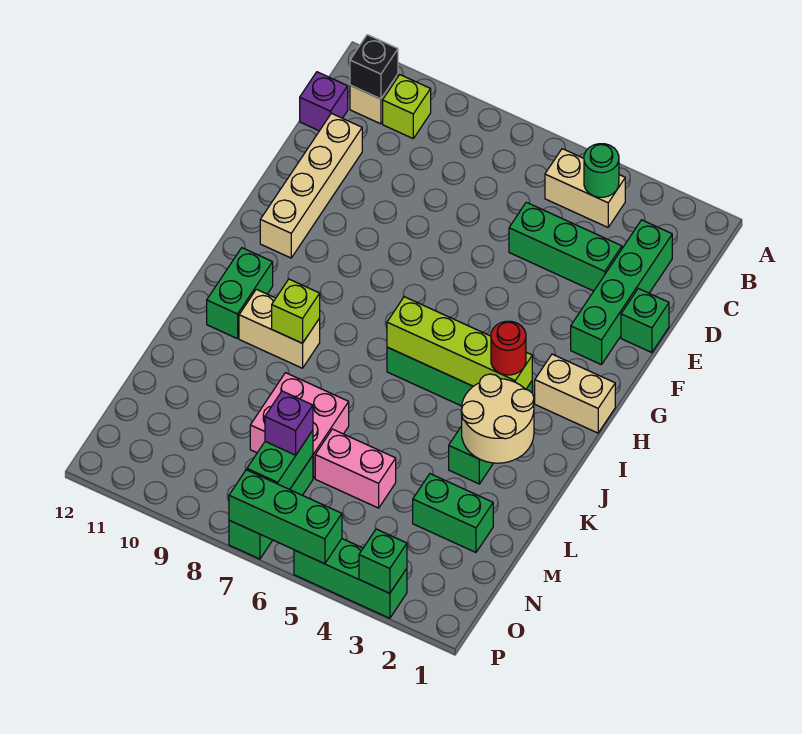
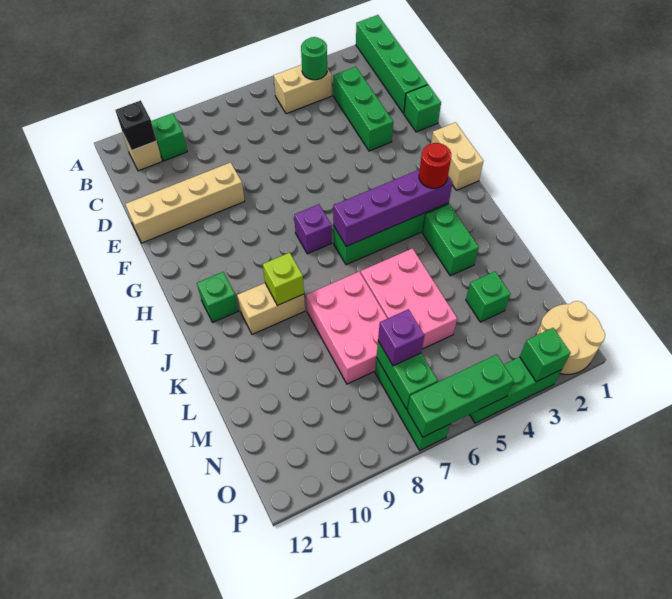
lime 1x1 brick [383,75,431,138] -> green 1x1 brick [151,113,187,161]
green 1x4 brick [571,220,672,365] -> green 1x4 brick moved to [356,15,428,113]
purple 1x1 brick [300,72,348,131] -> purple 1x1 brick moved to [294,204,332,254]
green 1x3 brick [509,202,622,291] -> green 1x3 brick turned to [333,67,393,151]
tan 1x4 brick [260,113,362,258] -> tan 1x4 brick turned to [125,162,245,243]
tan 1x2 brick [535,354,615,433] -> tan 1x2 brick turned to [431,122,483,190]
lime 1x4 brick [387,297,532,389] -> purple 1x4 brick [333,169,453,246]
green 1x2 brick [207,248,273,339] -> green 1x1 brick [197,272,238,322]
tan 2x2 round brick [461,374,534,463] -> tan 2x2 round brick moved to [536,301,605,374]
pink 2x2 brick [250,373,349,478] -> pink 2x3 brick [306,272,387,384]
green 1x2 brick [413,474,493,552] -> green 1x1 brick [466,272,510,322]
pink 1x2 brick [315,429,396,508] -> pink 2x3 brick [361,248,457,349]

